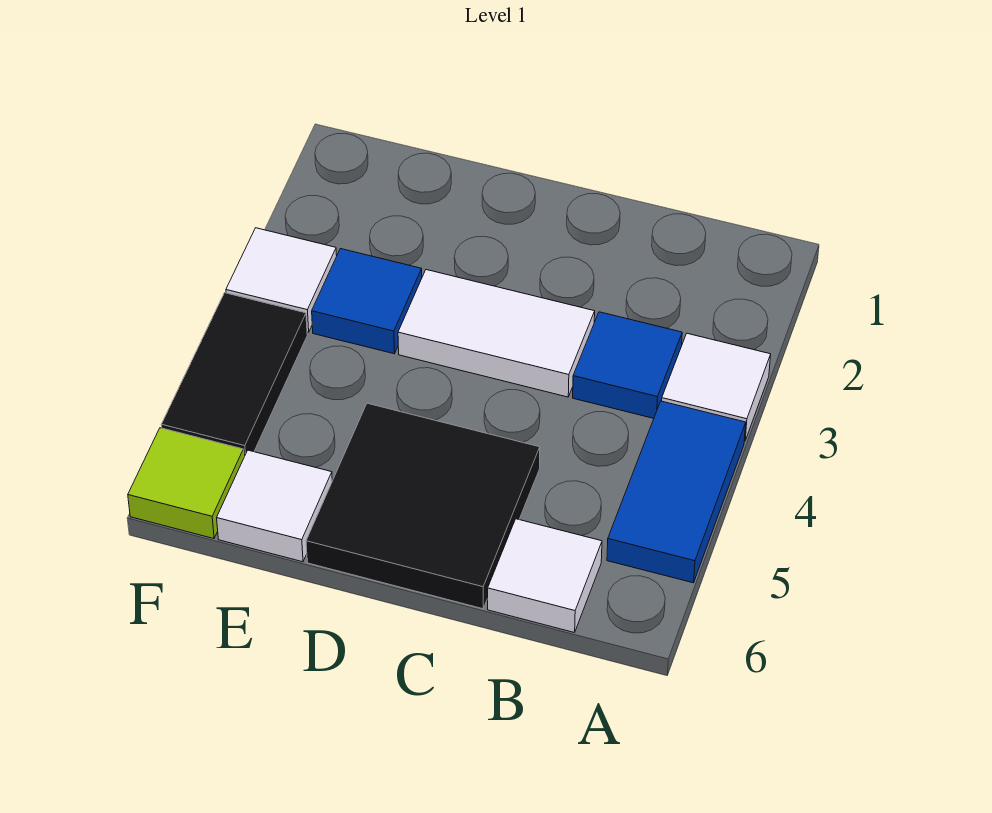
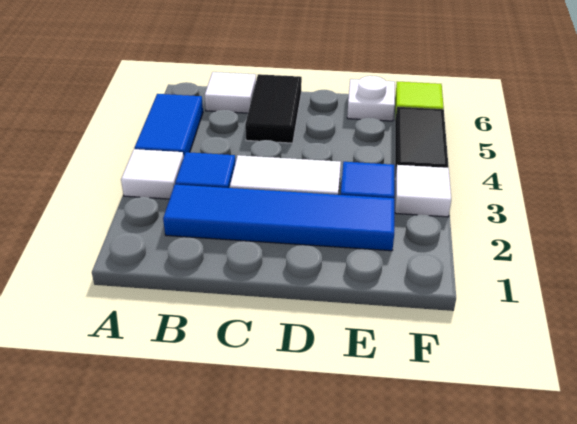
none -> blue 1x4 tile [163,185,394,251]
black 2x2 tile [306,403,540,609] -> black 1x2 tile [245,74,302,143]
white 1x1 tile [217,450,332,562] -> white 1x1 plate [347,76,395,121]

